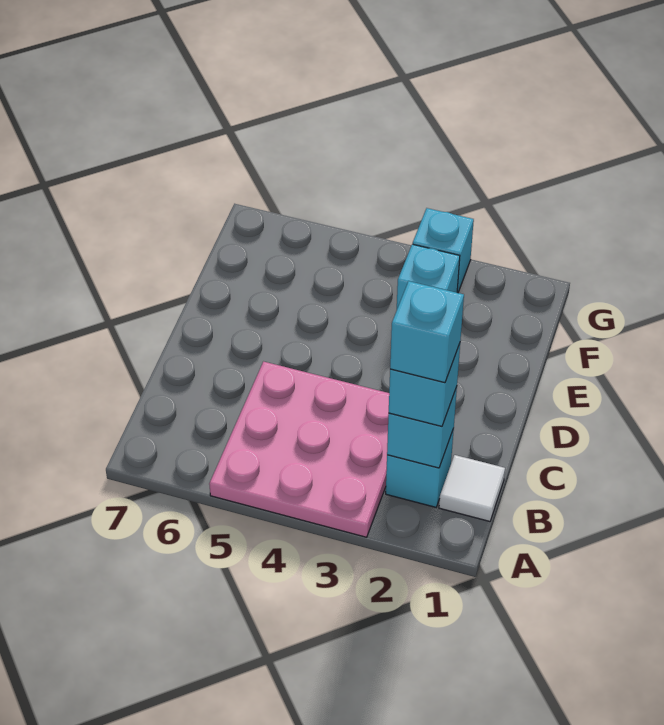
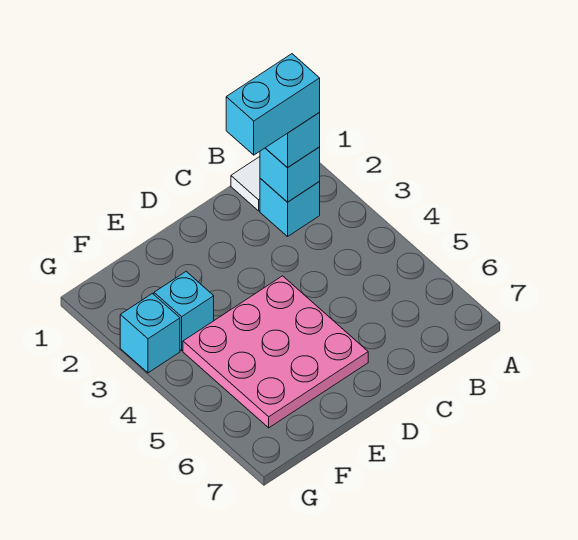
pink 3x3 plate [209,362,389,537] -> pink 3x3 plate moved to [183,276,368,428]
cyan 1x1 brick [390,281,464,383] -> cyan 1x2 brick [226,54,320,155]

